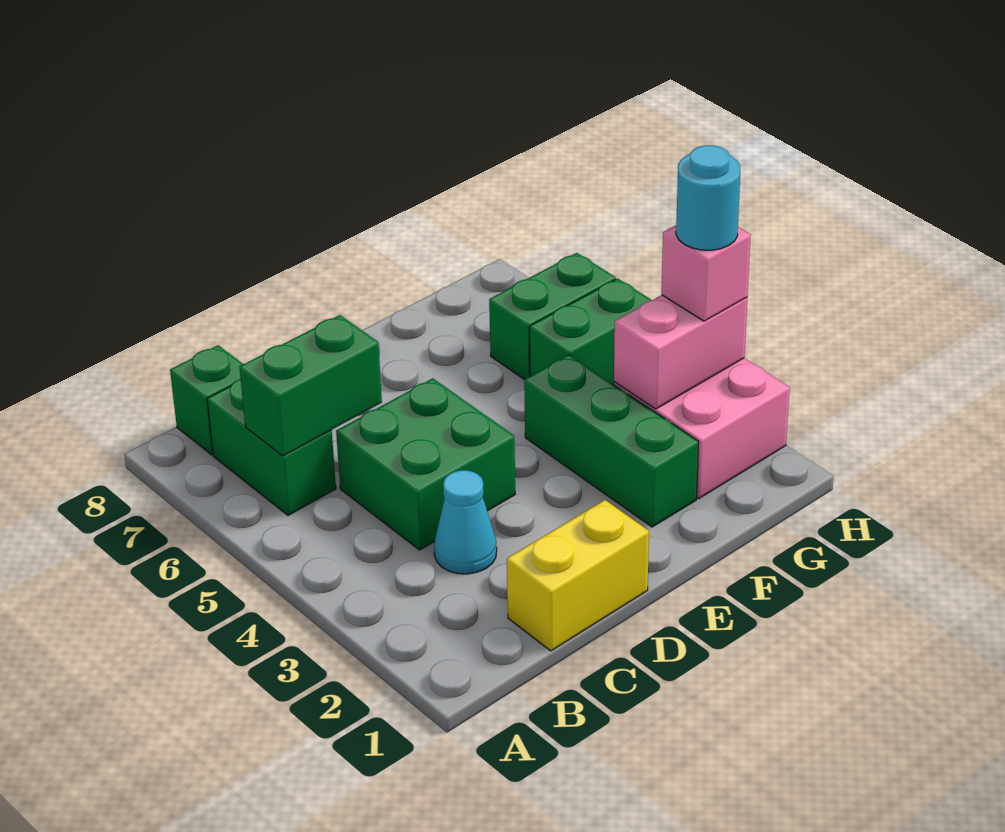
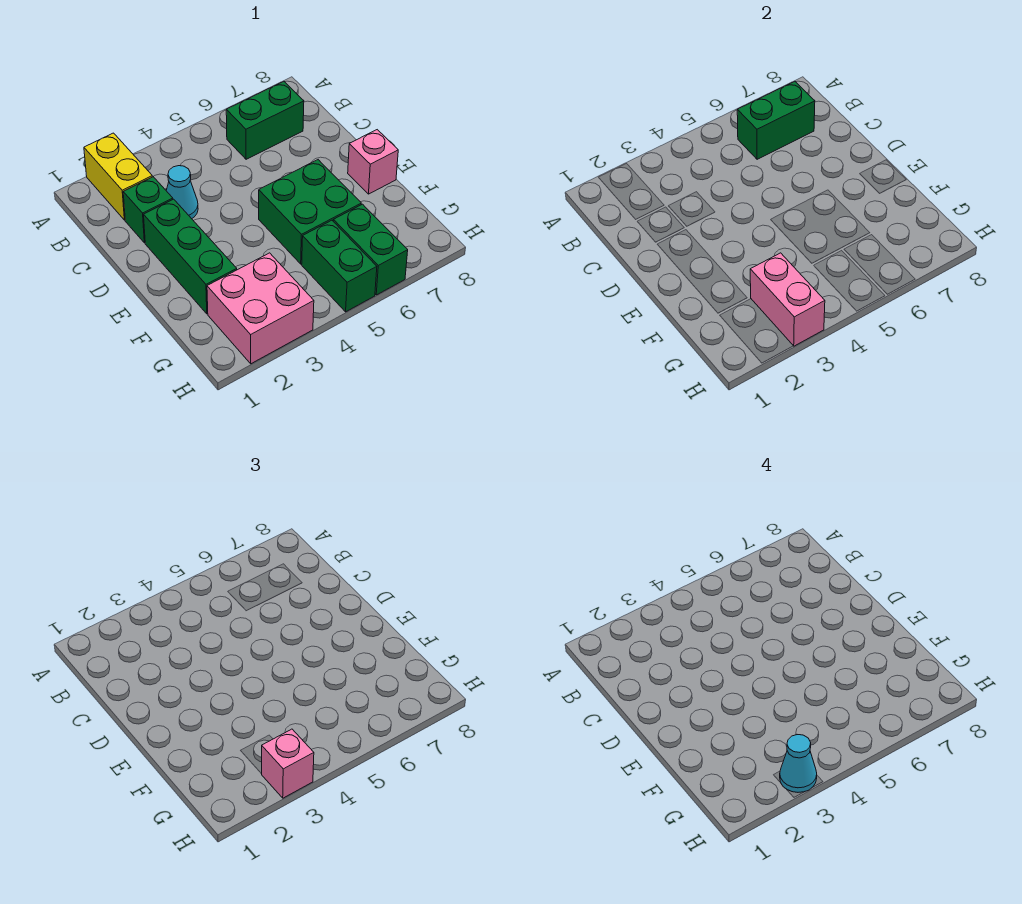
green 1x2 brick [239,315,382,456] -> green 1x2 brick turned to [737,82,815,159]
green 1x1 brick [170,345,243,455] -> green 1x1 brick moved to [123,177,173,243]
yellow 1x2 brick [507,500,649,651] -> yellow 1x2 brick moved to [84,133,152,220]
green 2x2 brick [336,378,515,550] -> green 2x2 brick moved to [259,160,361,264]
none -> pink 1x1 brick [348,130,398,194]
green 1x3 brick [524,355,699,527] -> green 1x3 brick turned to [144,199,237,314]
cyan 1x1 round brick [676,145,740,250] -> cyan 1x1 cone [780,735,817,792]

